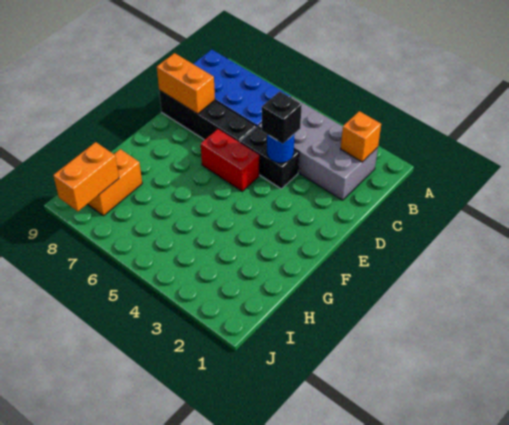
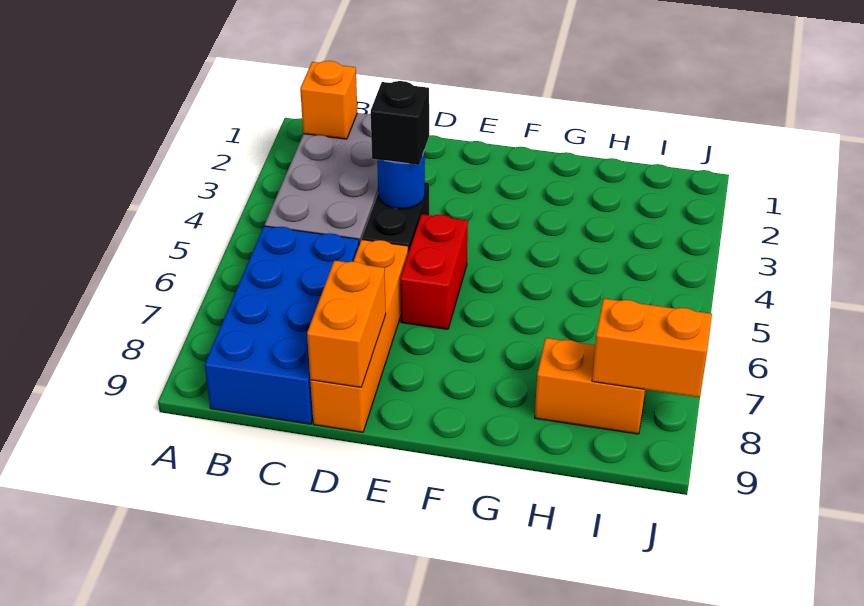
black 1x4 brick [159,90,256,142] -> orange 1x4 brick [310,240,408,432]

